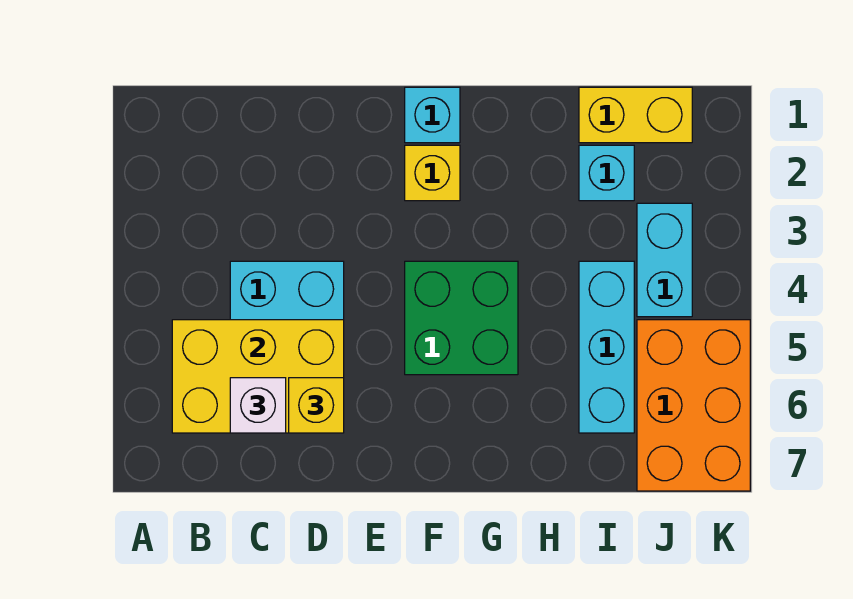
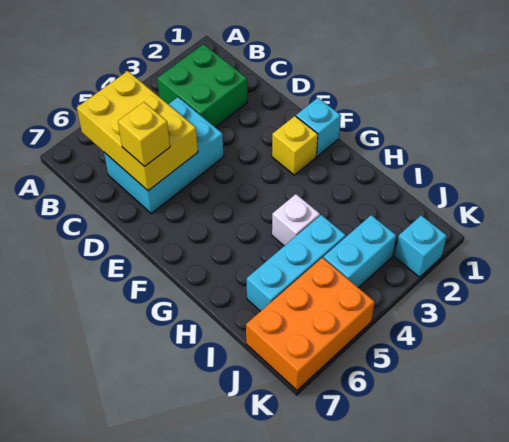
white 1x1 brick [230,378,286,433] -> white 1x1 brick moved to [272,194,320,246]
green 2x2 brick [405,261,518,375] -> green 2x2 brick moved to [157,44,248,127]
yellow 1x2 brick [579,87,692,143] -> none
cyan 1x1 brick [579,145,634,201] -> cyan 1x1 brick moved to [395,215,447,277]

